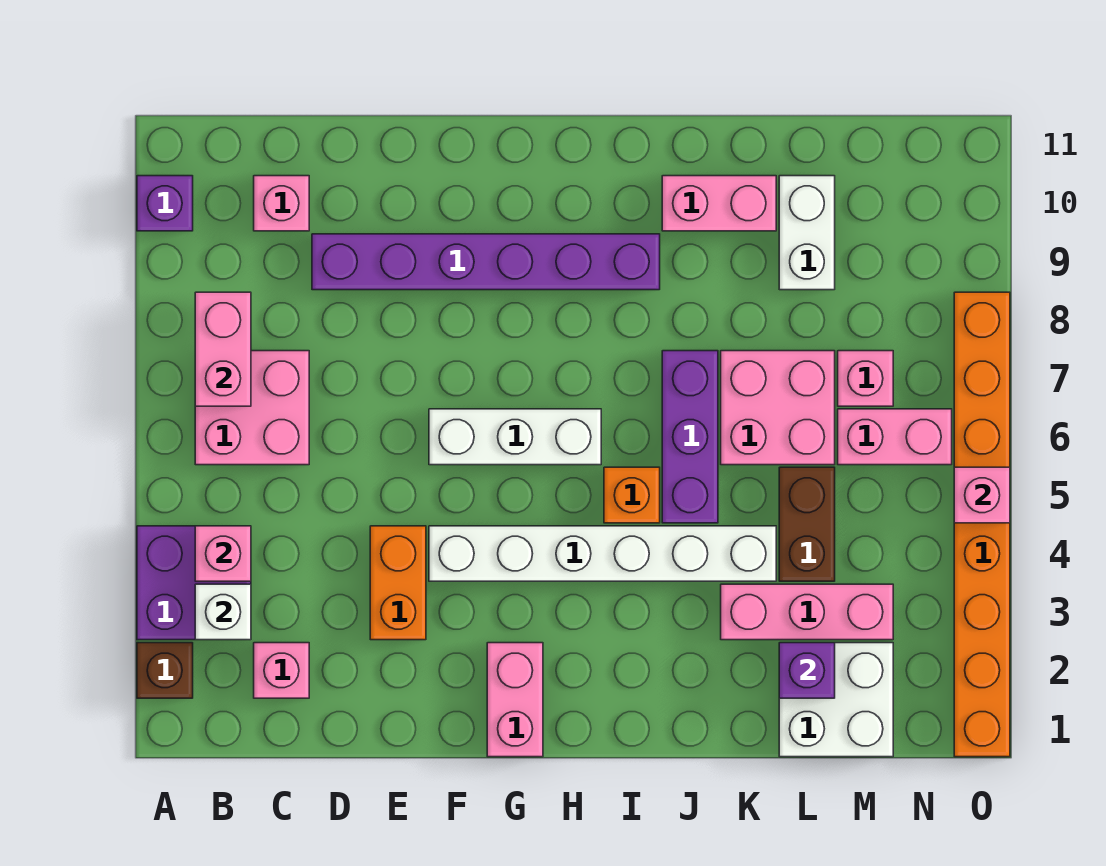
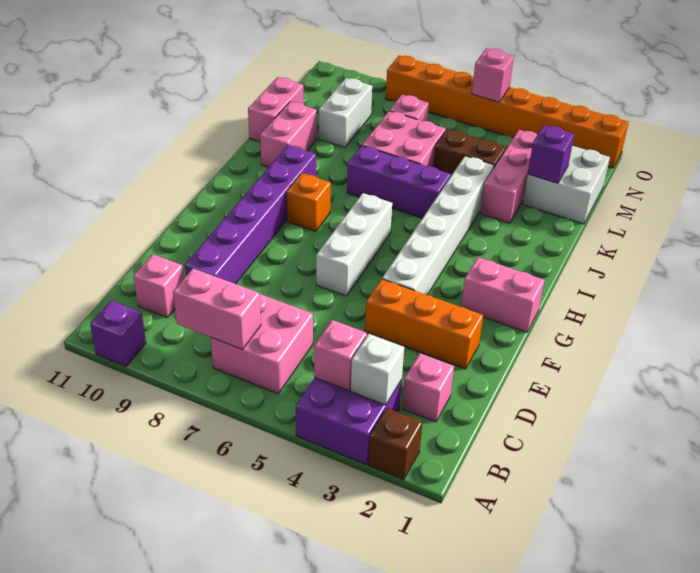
orange 1x2 brick [370,526,426,640] -> orange 1x3 brick [365,279,483,369]
orange 1x1 brick [604,467,660,523] -> orange 1x1 brick moved to [287,173,331,231]
white 1x2 brick [779,176,835,290] -> white 1x2 brick turned to [319,78,372,147]
pink 1x2 brick [838,409,952,465] -> pink 1x2 brick moved to [248,77,304,142]

